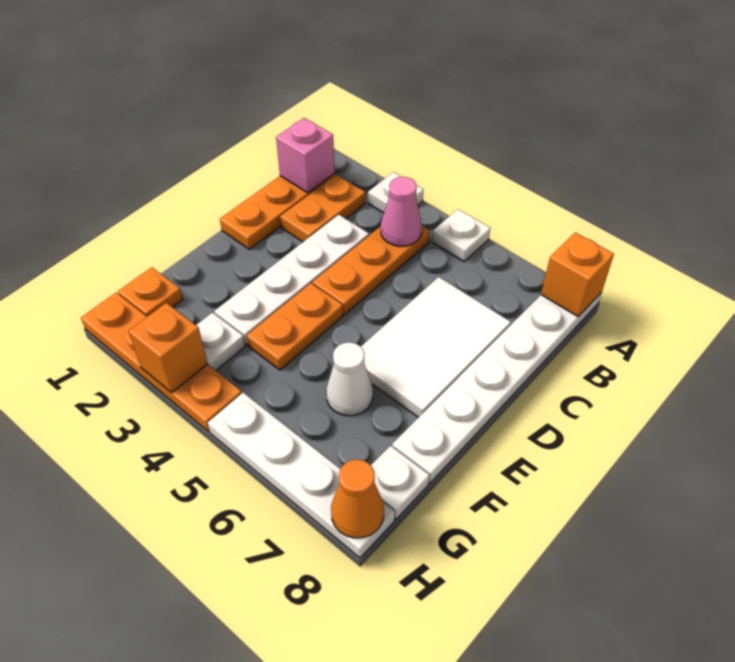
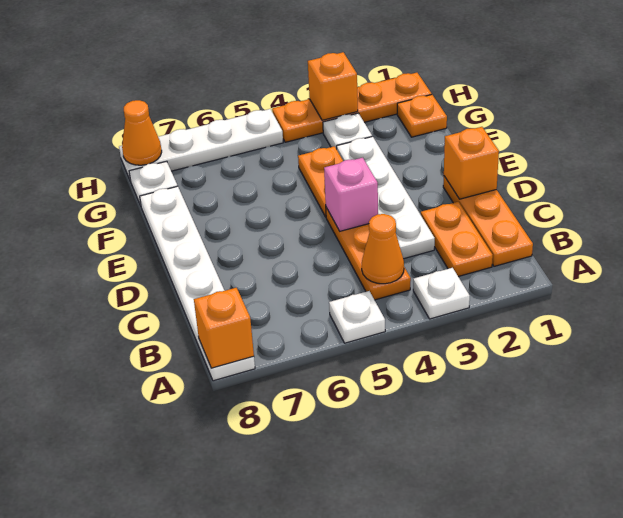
pink 1x1 brick [276,118,335,193] -> pink 1x1 brick moved to [324,158,378,231]
pink 1x1 cone [381,177,422,246] -> orange 1x1 cone [362,214,404,284]
white 2x3 tile [361,277,511,417] -> none
none -> orange 1x1 brick [444,127,499,199]
white 1x1 cone [326,342,373,416] -> none

